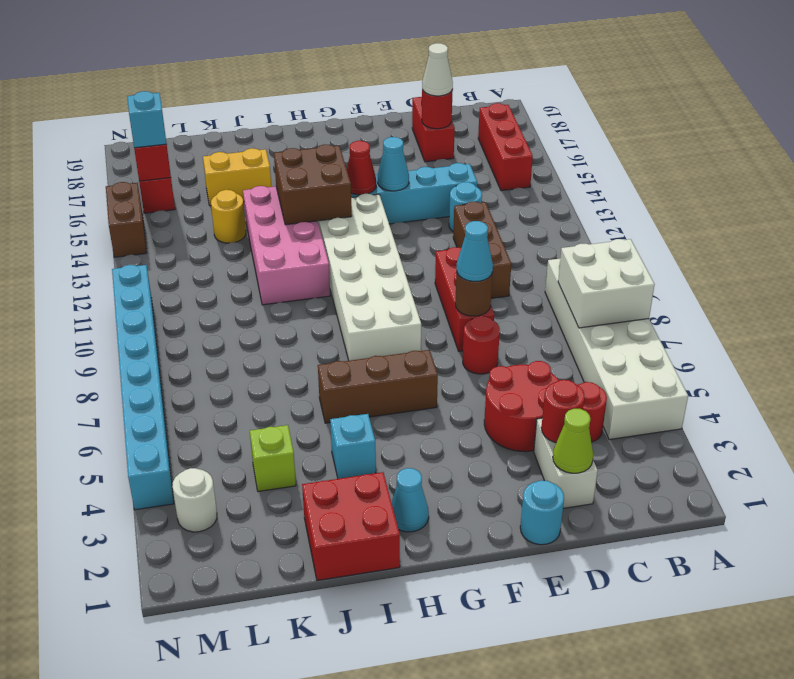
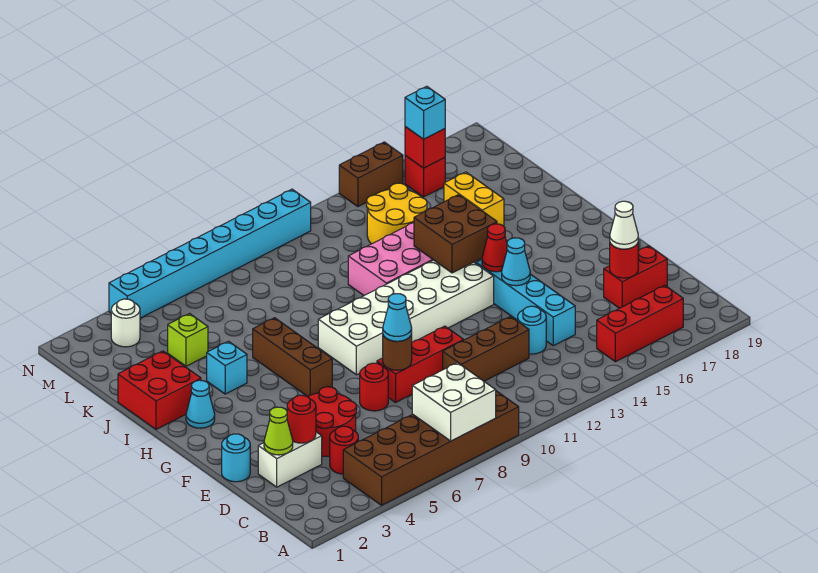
white 2x6 brick [545,259,688,440] -> brown 2x6 brick [343,391,519,505]
yellow 1x1 round brick [211,190,246,243] -> yellow 2x2 round brick [367,183,427,244]

